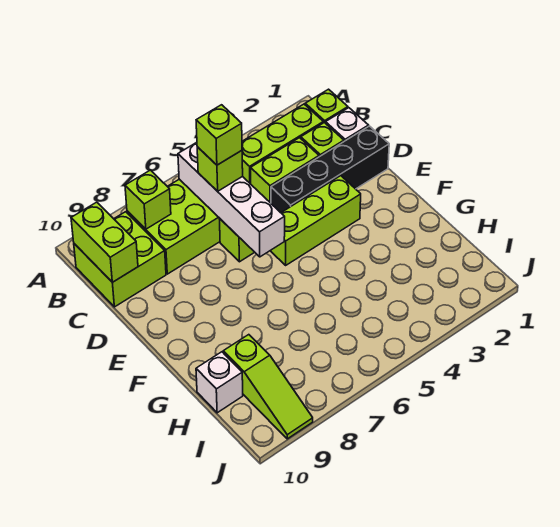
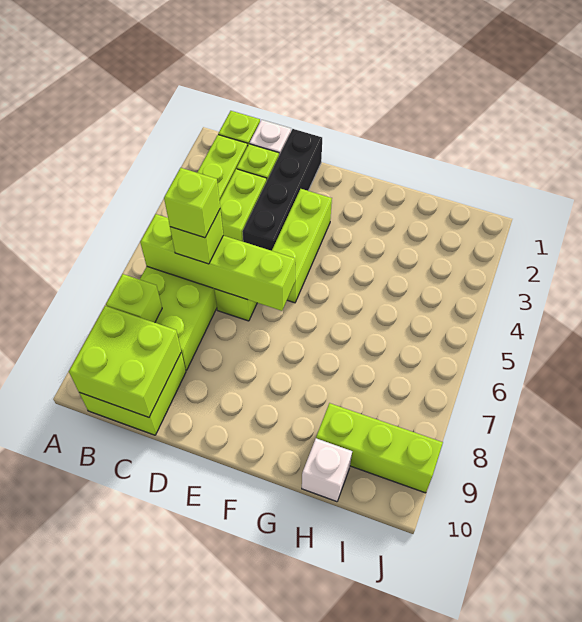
white 1x4 brick [178,142,285,257] -> lime 1x4 brick [140,214,295,311]
lime 1x2 brick [71,202,138,282] -> lime 2x2 brick [69,306,181,417]
lime 1x3 slope [223,335,313,439] -> lime 1x3 brick [316,403,443,493]

